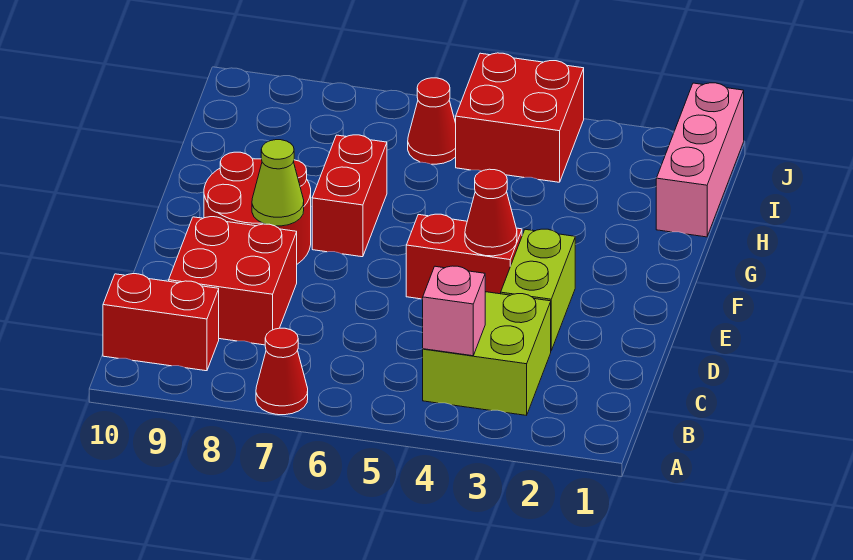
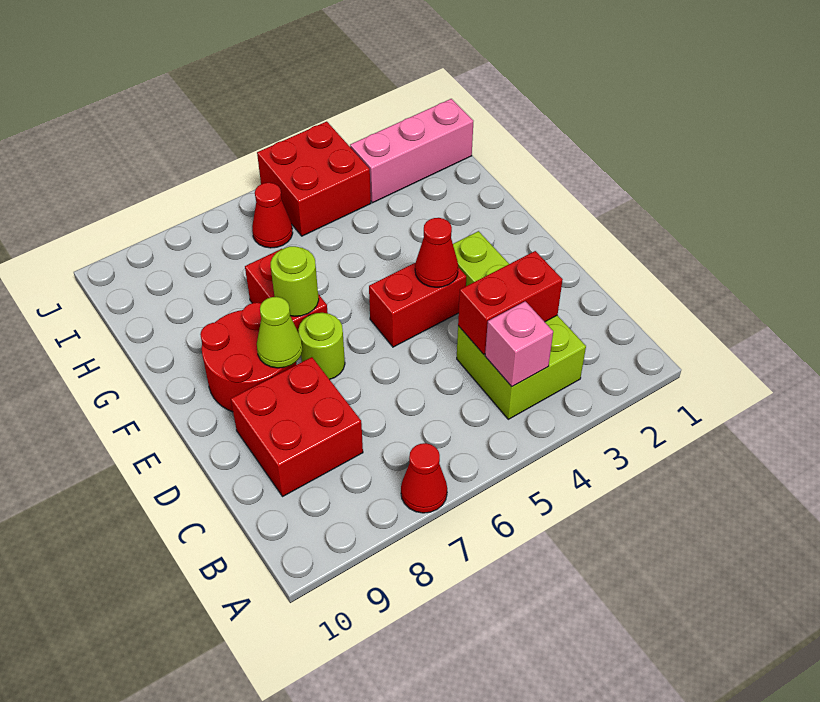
red 1x2 brick [103,274,219,371] -> red 1x2 brick moved to [458,251,563,354]
none -> lime 1x1 round brick [298,313,345,379]
none -> lime 1x1 round brick [271,246,319,316]
pink 1x3 brick [656,83,744,237] -> pink 1x3 brick turned to [350,99,473,203]

